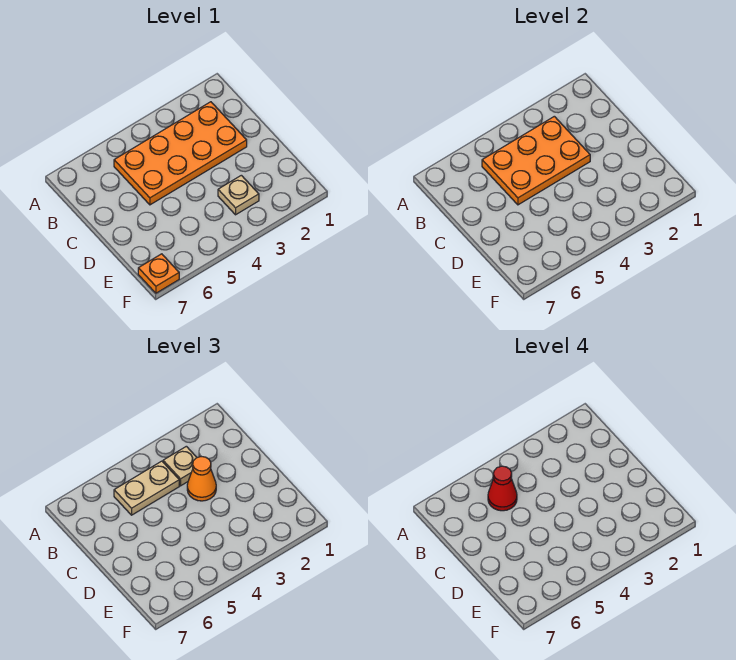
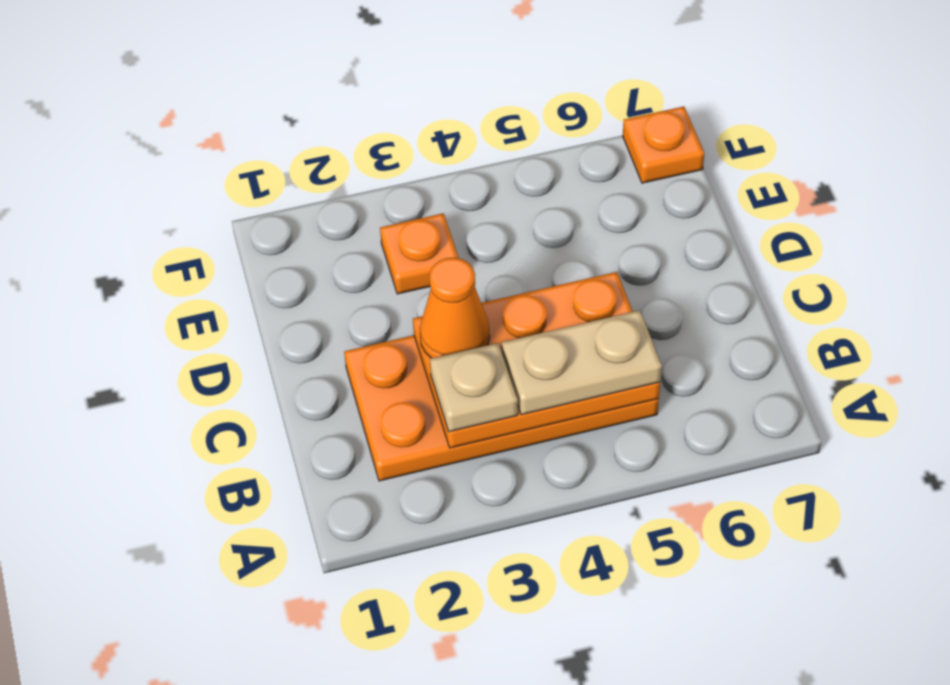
red 1x1 cone [488,466,517,511] -> none
tan 1x1 plate [218,175,259,215] -> orange 1x1 plate [380,213,459,294]

